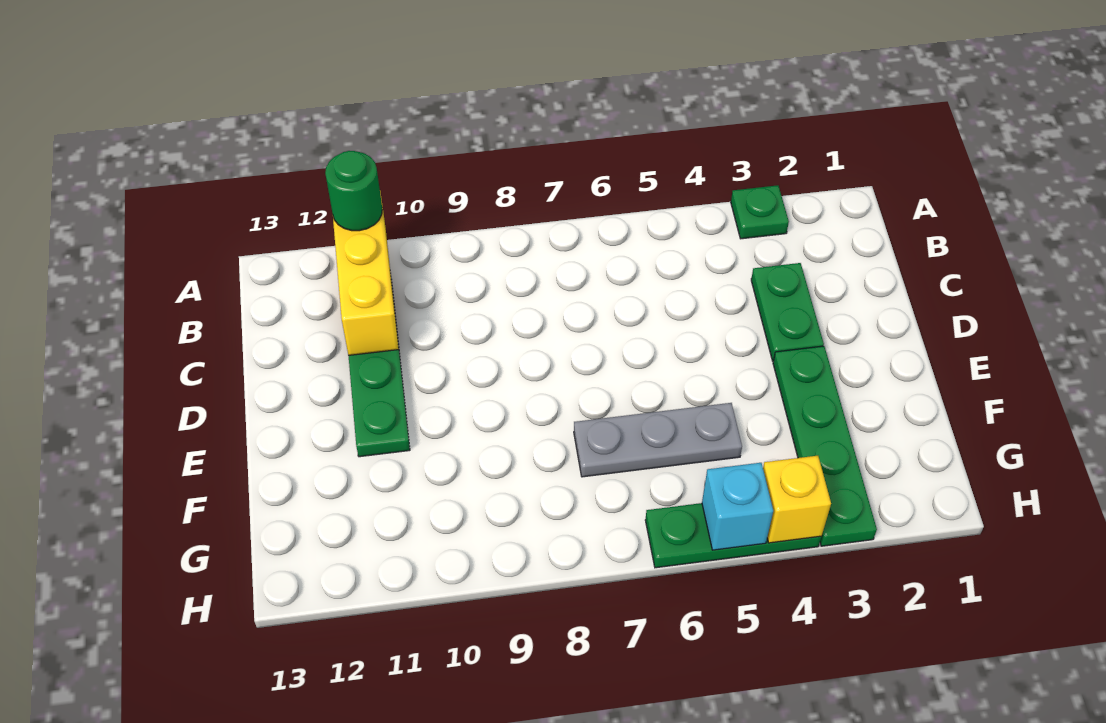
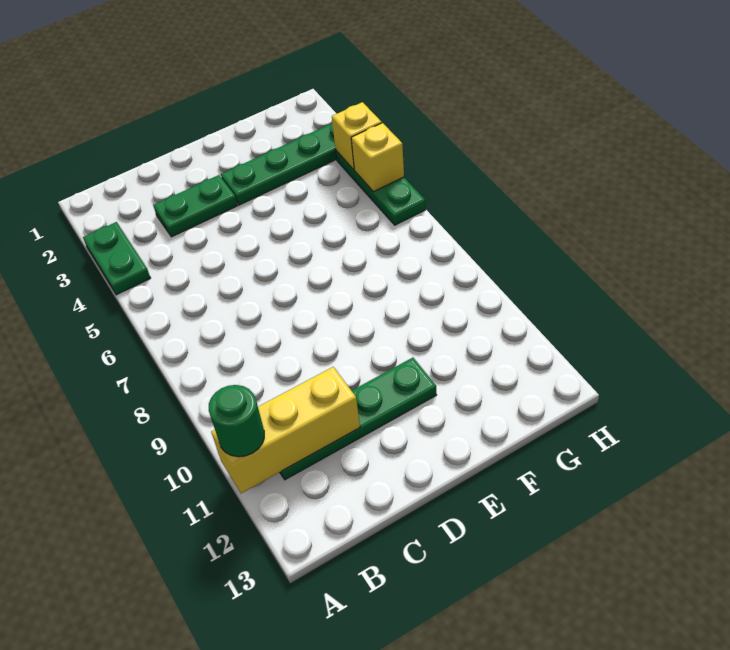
green 1x1 plate [731,185,789,239] -> green 1x2 plate [83,222,150,295]
grey 1x3 plate [574,403,742,477] -> none
cyan 1x1 brick [702,463,773,550] -> yellow 1x1 brick [351,123,404,192]

